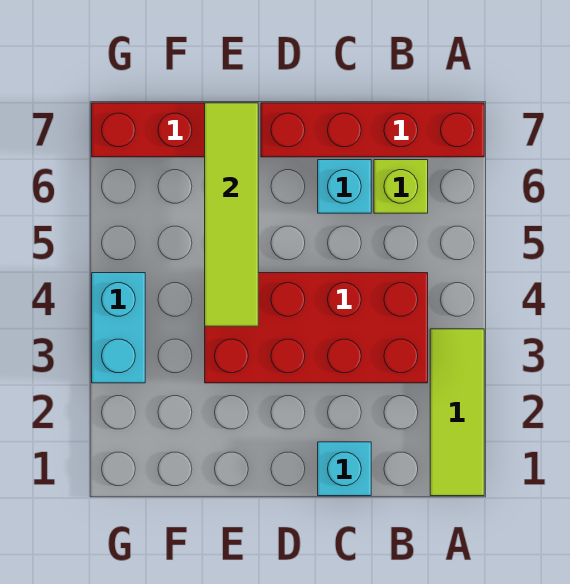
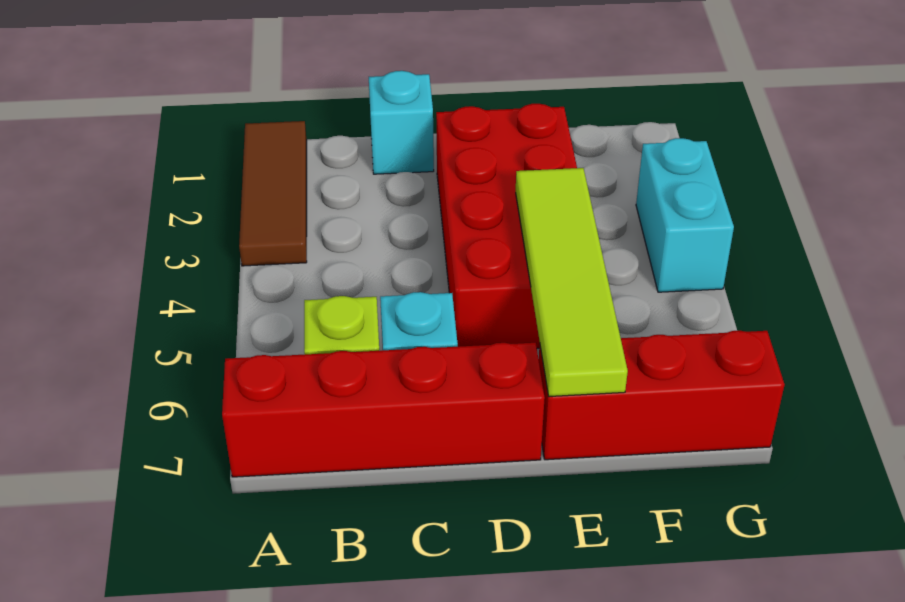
lime 1x3 tile [430,329,484,496] -> brown 1x3 tile [239,121,307,266]
red 2x4 brick [205,273,428,383] -> red 2x4 brick turned to [436,104,577,348]

